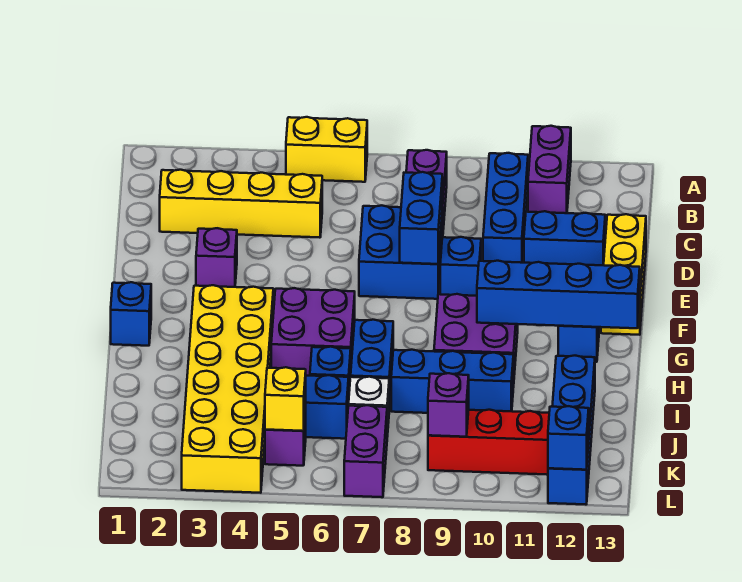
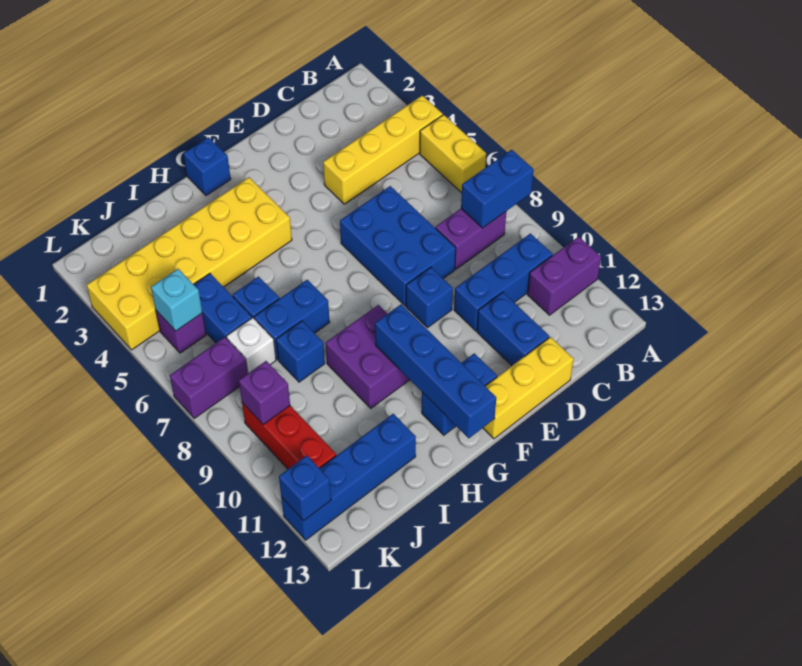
yellow 1x4 brick [160,170,322,238] -> yellow 1x4 brick turned to [323,95,443,204]
blue 2x2 brick [359,205,442,299] -> blue 2x3 brick [340,186,456,306]
blue 1x2 brick [400,172,442,264] -> blue 1x2 brick moved to [461,150,534,228]
purple 1x1 brick [196,228,237,287] -> none
purple 2x2 brick [271,288,355,376] -> none
blue 1x3 brick [391,350,513,413] -> blue 1x1 brick [276,321,325,382]
yellow 1x1 brick [265,367,306,431] -> cyan 1x1 brick [151,269,202,331]

